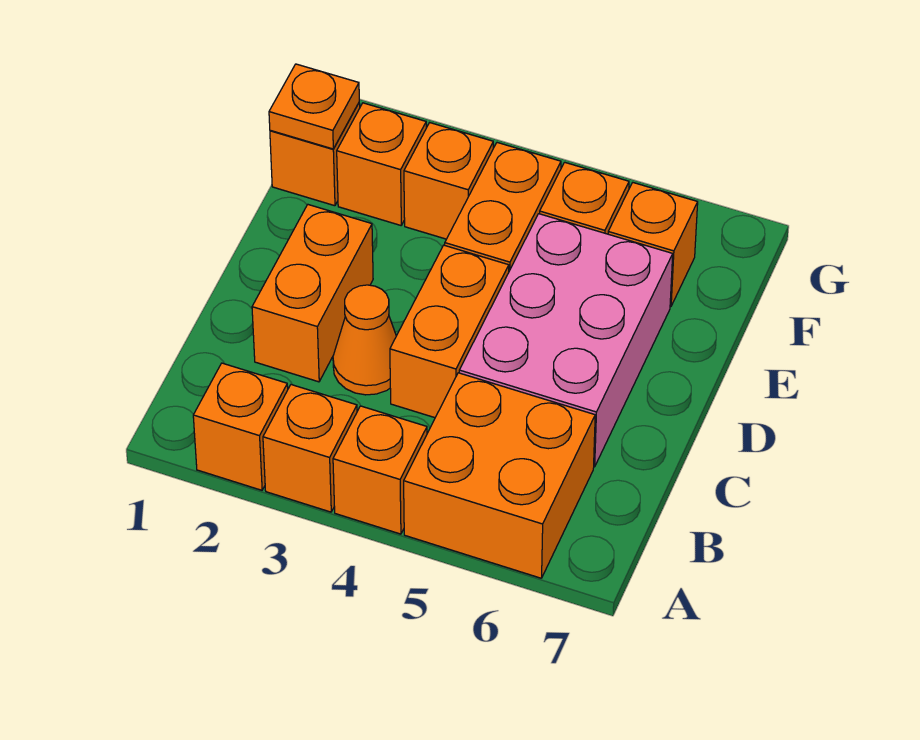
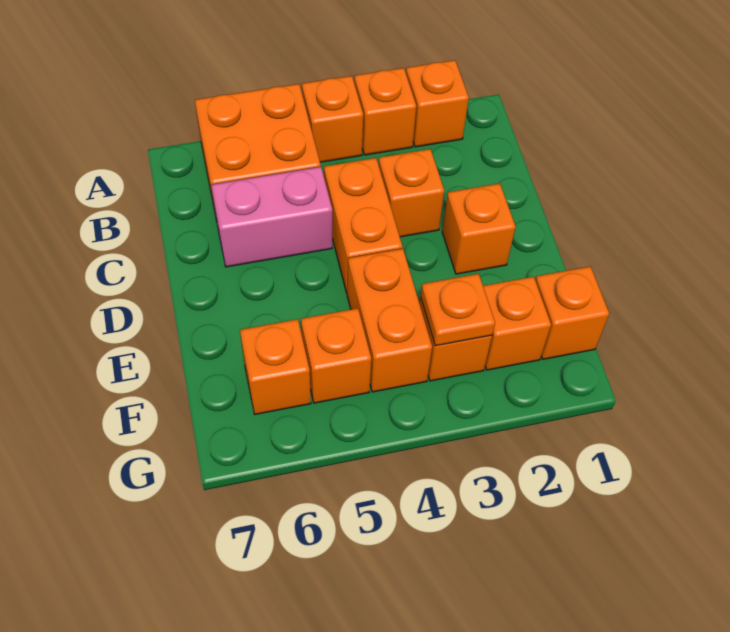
orange 1x2 brick [252,205,373,382] -> orange 1x1 brick [442,183,516,274]
orange 1x1 cone [333,285,396,395] -> orange 1x1 brick [379,149,444,237]
pink 2x3 brick [459,214,673,467] -> pink 1x2 brick [211,167,332,267]
orange 1x1 plate [269,64,359,149] -> orange 1x1 plate moved to [421,274,495,346]

